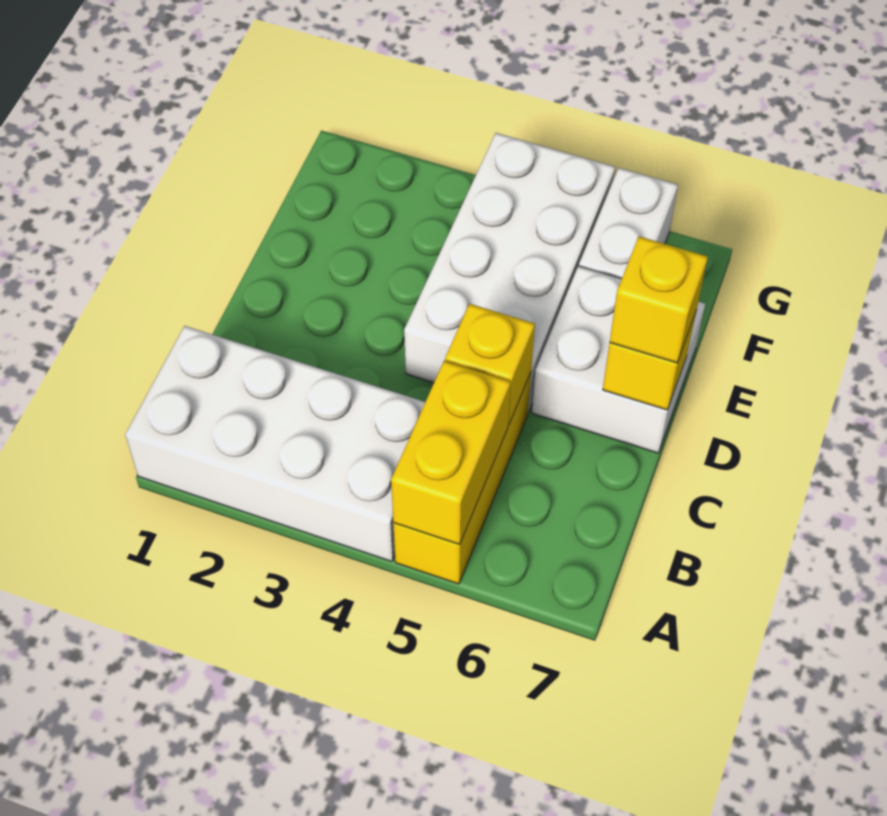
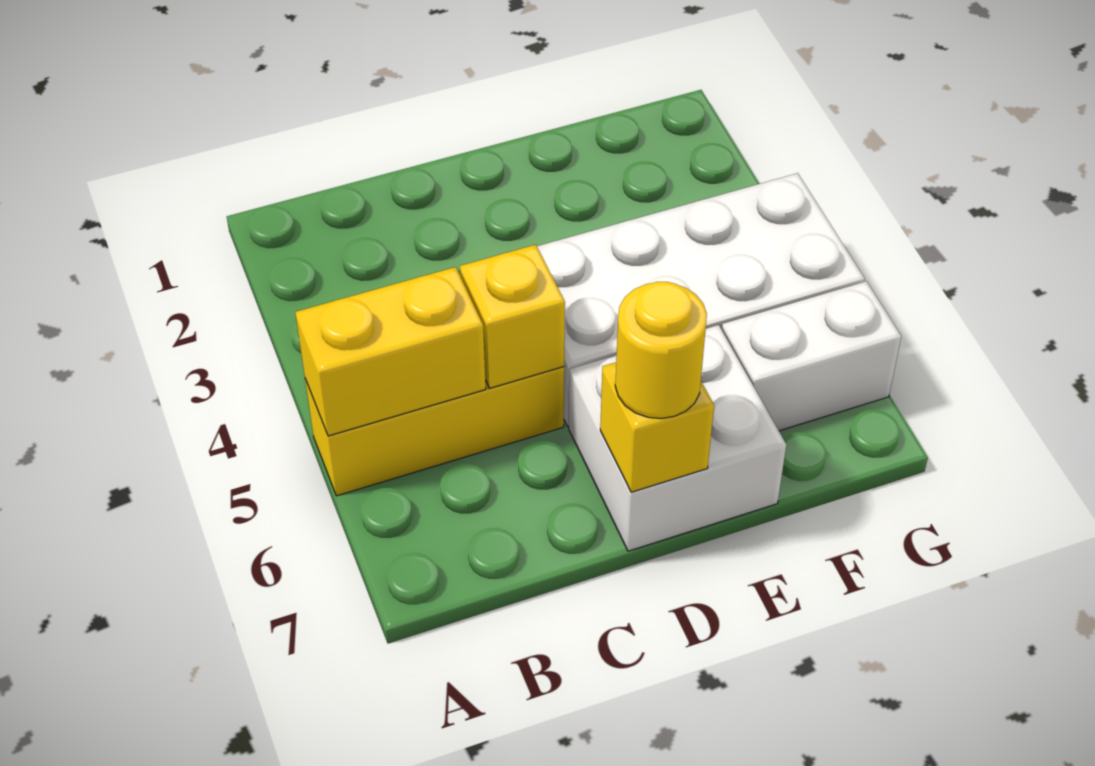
white 2x4 brick [125,326,425,562] -> none
yellow 1x1 brick [610,237,708,363] -> yellow 1x1 round brick [615,282,707,419]

